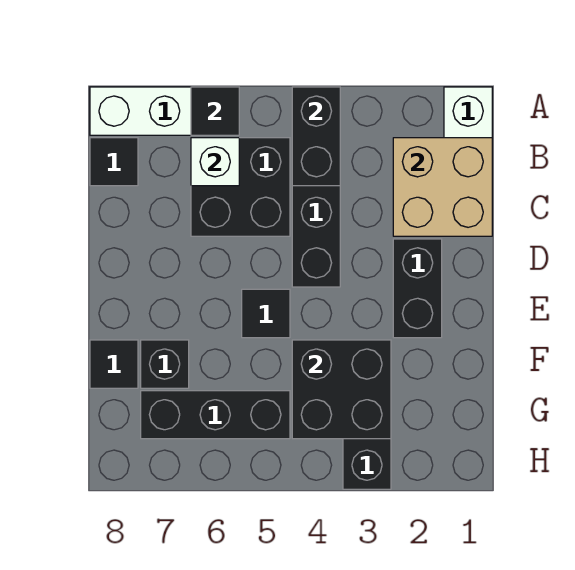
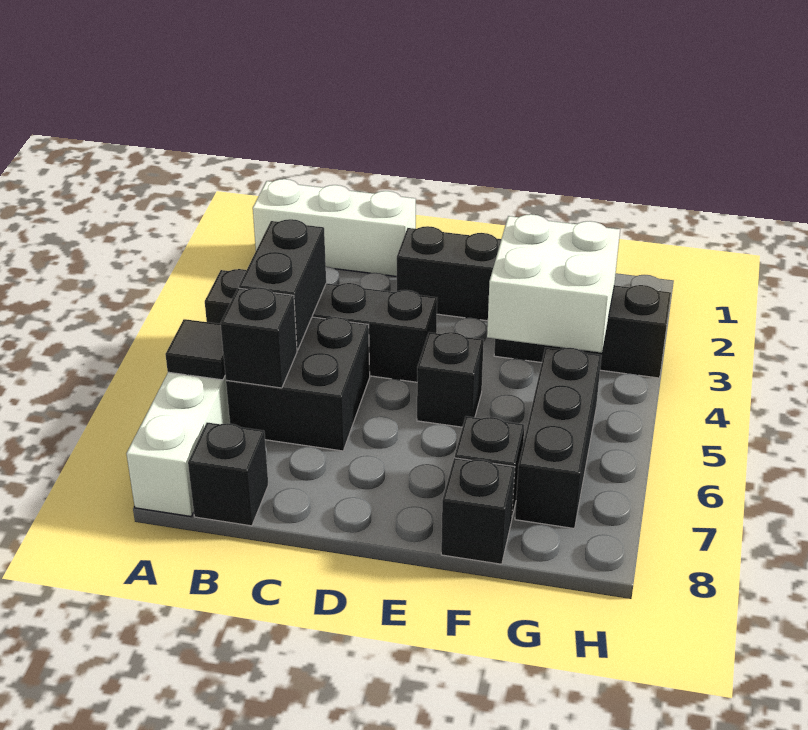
black 1x2 brick [292,87,340,186] -> black 1x2 brick turned to [239,219,326,350]
tan 2x2 brick [393,138,492,236] -> none
white 1x1 brick [191,138,239,186] -> black 1x1 brick [221,287,297,388]
black 1x1 tile [90,138,138,186] -> black 1x1 brick [188,422,268,526]
black 1x1 tile [242,289,290,338] -> black 1x1 brick [417,332,484,427]
black 2x2 brick [292,340,391,439] -> white 2x2 brick [487,214,620,353]
black 1x1 tile [90,340,138,388] -> black 1x1 brick [441,458,515,564]

